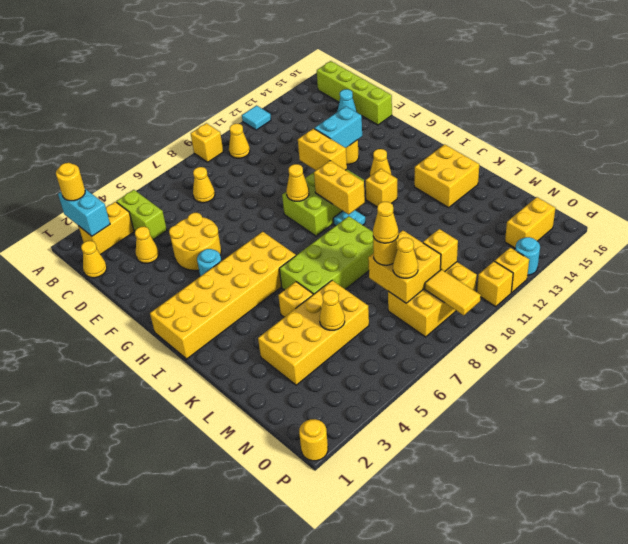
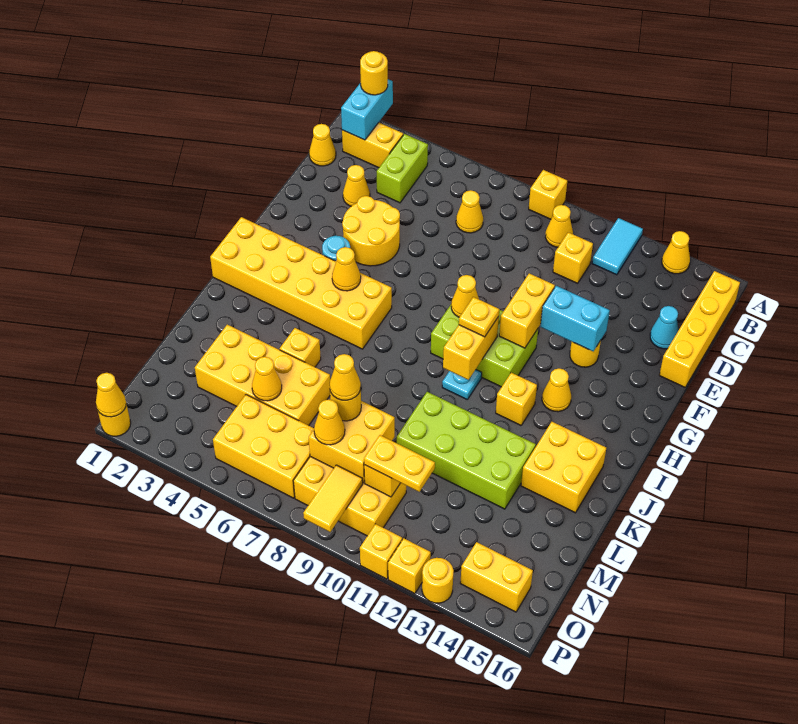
cyan 1x1 tile [242,105,271,130] -> cyan 1x2 tile [592,218,643,275]
none -> yellow 1x1 cone [662,231,690,274]
lime 1x4 brick [317,61,392,125] -> yellow 1x4 brick [659,271,740,387]
none -> yellow 1x1 brick [553,232,593,283]
none -> yellow 1x1 cone [332,247,361,291]
none -> yellow 1x1 plate [459,297,499,337]
lime 2x4 brick [279,216,374,295] -> lime 2x4 brick moved to [397,392,536,509]
none -> yellow 2x3 brick [213,395,314,498]
none -> yellow 1x2 plate [364,435,435,492]
none -> yellow 1x1 cone [96,373,126,417]
cyan 1x1 round brick [515,237,540,275] -> yellow 1x1 round brick [422,558,454,603]

